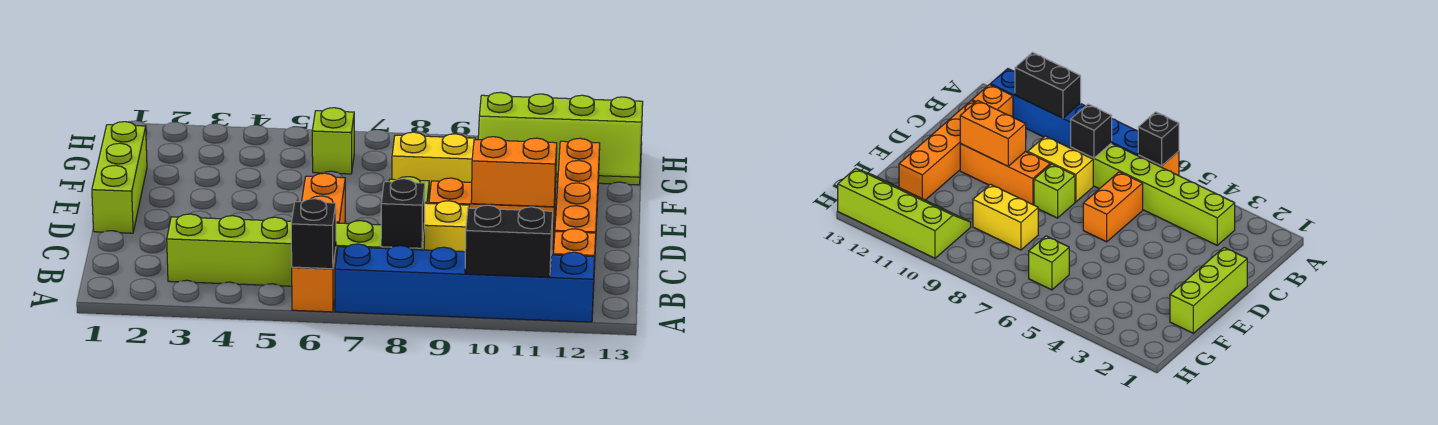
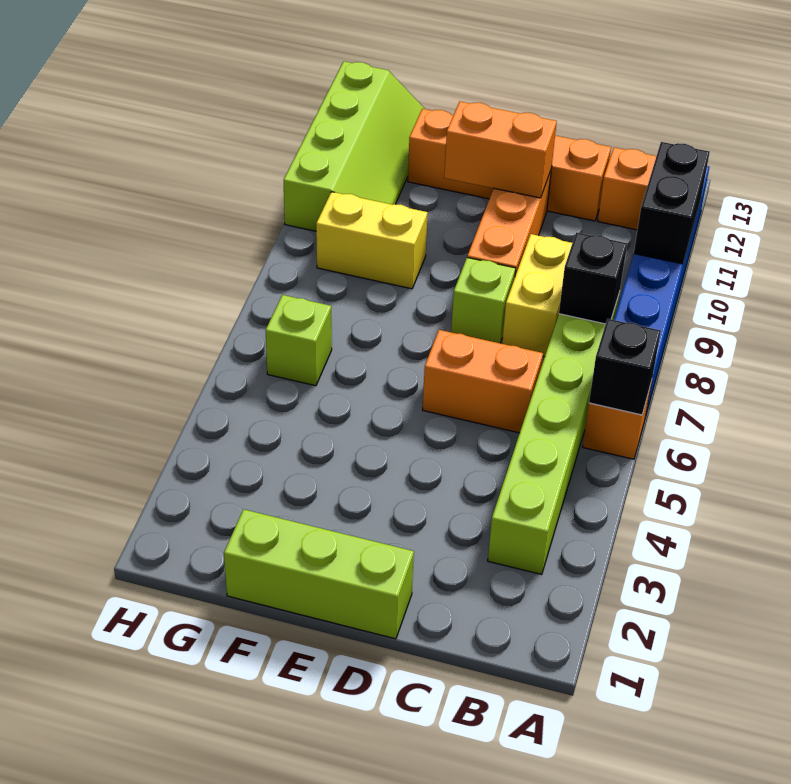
orange 1x2 brick [471,137,557,207] -> orange 1x2 brick turned to [444,101,557,198]
yellow 1x2 brick [392,132,475,198] -> yellow 1x2 brick turned to [316,192,428,289]

